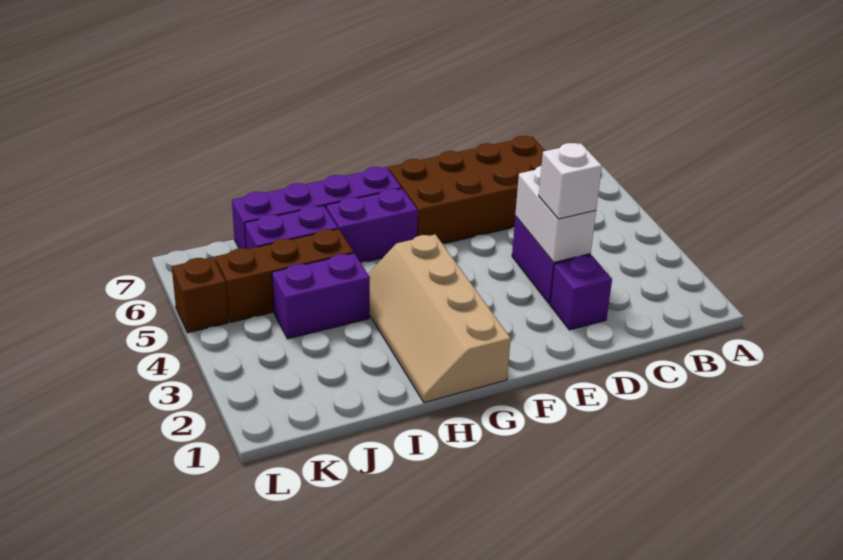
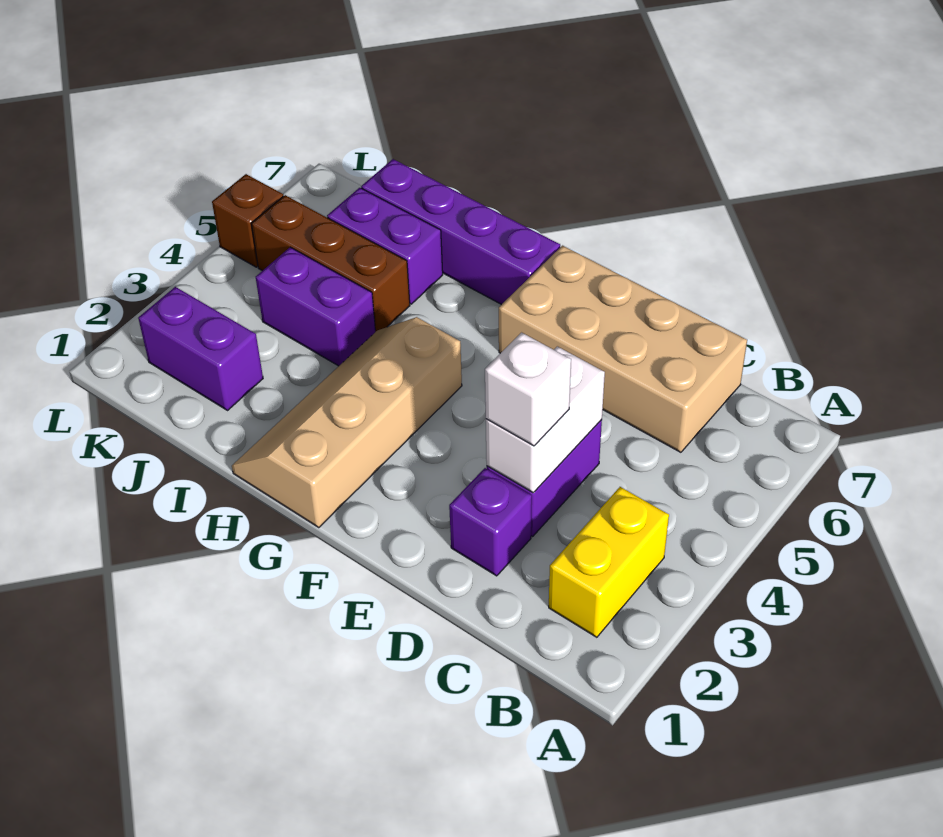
none -> yellow 1x2 brick [549,487,669,637]
brown 2x4 brick [388,136,545,244] -> tan 2x4 brick [499,246,747,452]
purple 1x2 brick [326,189,418,263] -> purple 1x2 brick moved to [138,287,263,410]

